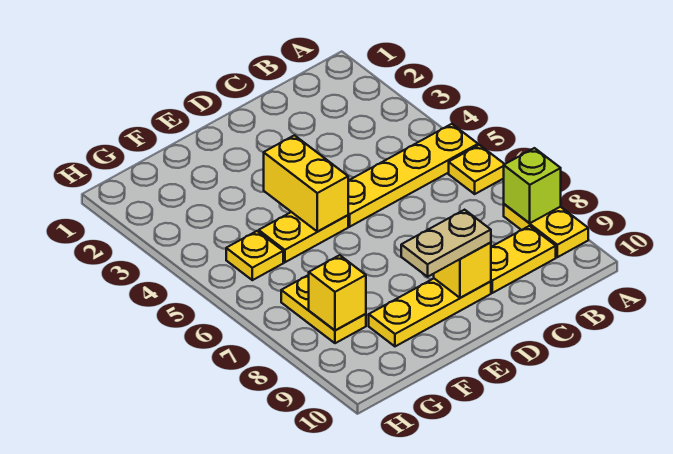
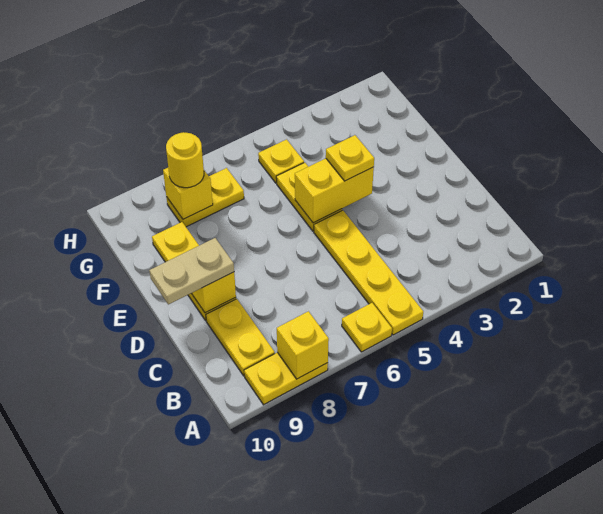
lime 1x1 brick [504,148,561,223] -> yellow 1x1 brick [277,311,329,379]
tan 1x2 plate [401,210,491,277] -> tan 1x2 plate turned to [149,238,234,304]
none -> yellow 1x1 plate [326,135,374,181]
none -> yellow 1x1 round brick [166,132,204,188]

